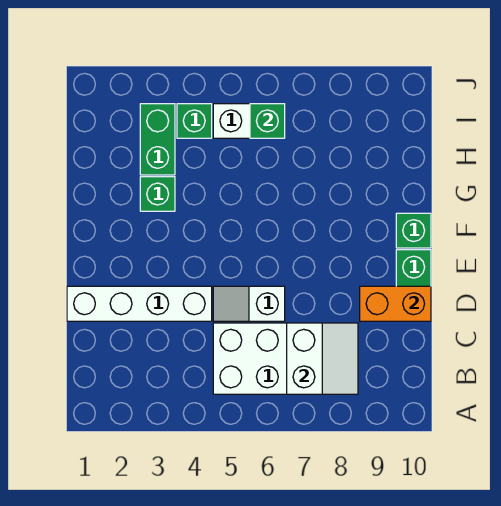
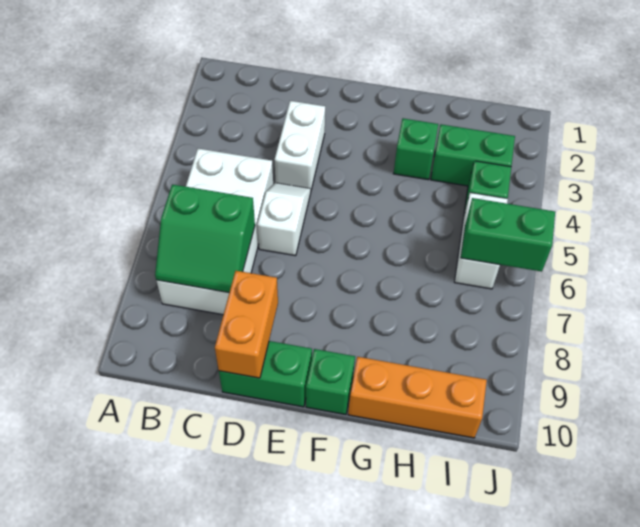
white 2x2 slope [287,323,358,394] -> green 2x2 slope [155,184,255,292]
white 1x4 brick [67,286,212,321] -> white 1x2 brick [275,101,325,190]
none -> orange 1x3 brick [348,357,487,438]
green 1x1 brick [250,104,285,138] -> green 1x2 brick [461,198,555,272]

